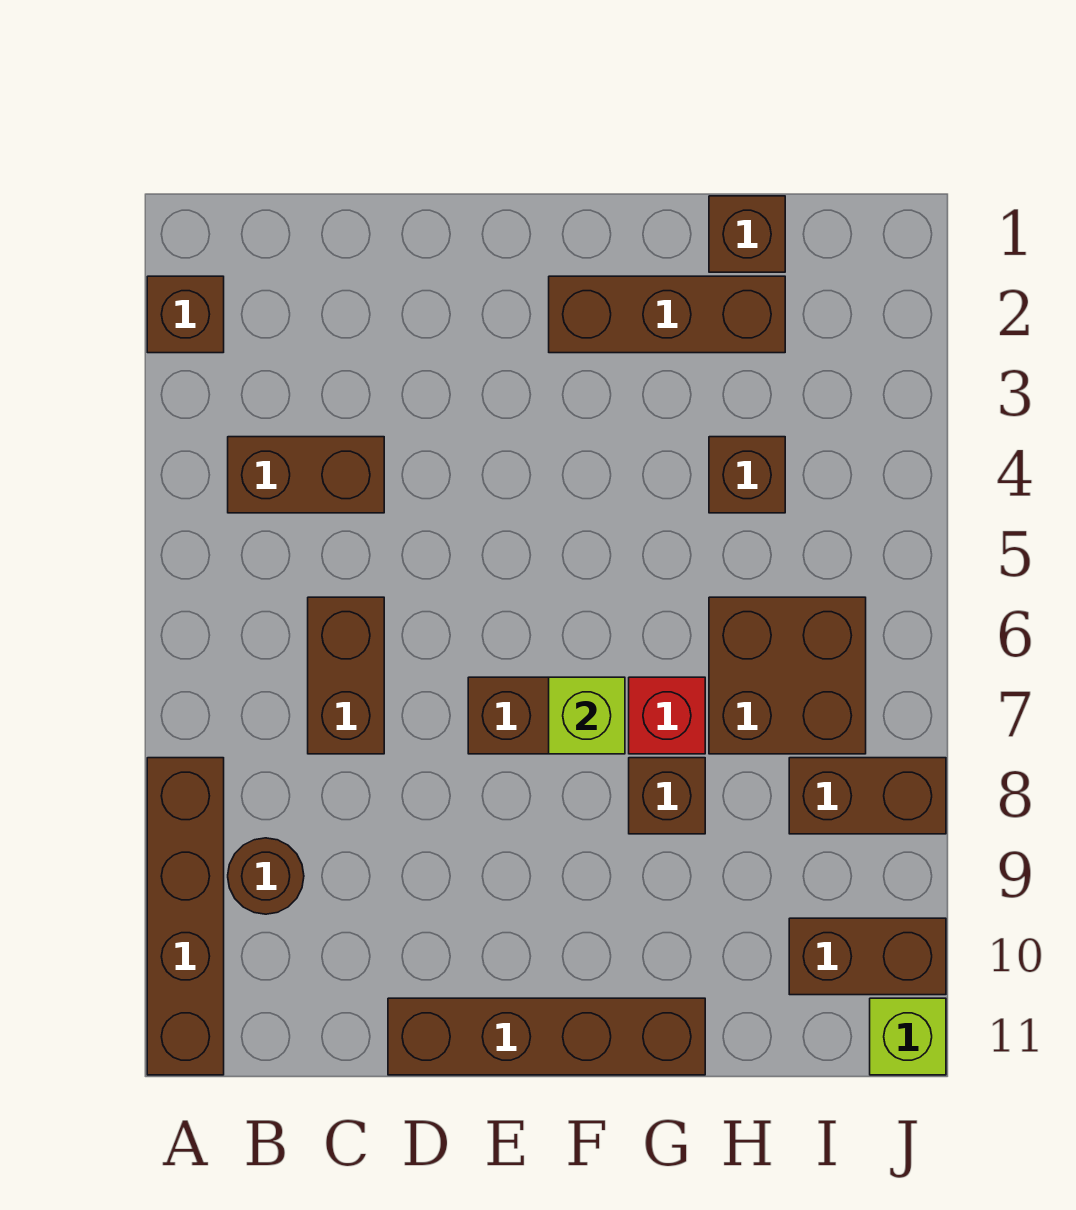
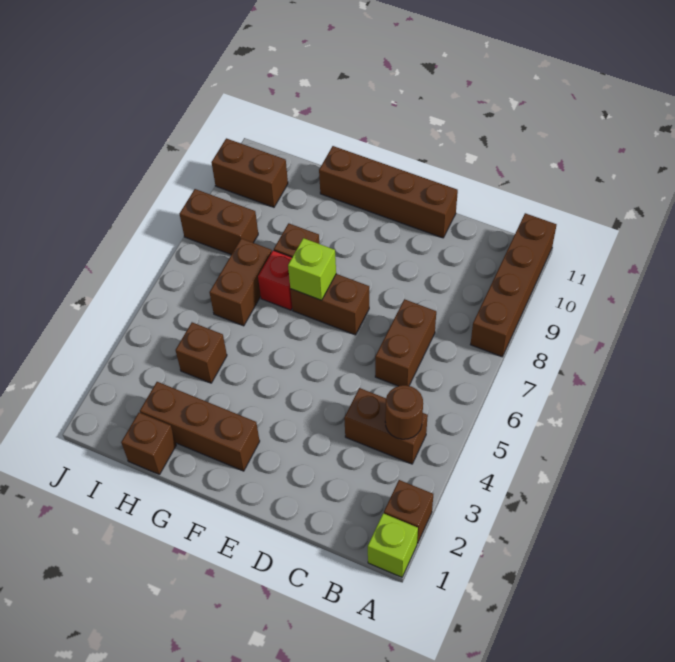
brown 1x1 round brick [228,838,304,914] -> brown 1x1 round brick moved to [385,385,423,439]
brown 2x2 brick [709,597,866,754] -> brown 1x2 brick [210,238,272,326]
lime 1x1 brick [870,998,946,1075] -> lime 1x1 brick moved to [368,513,418,577]

